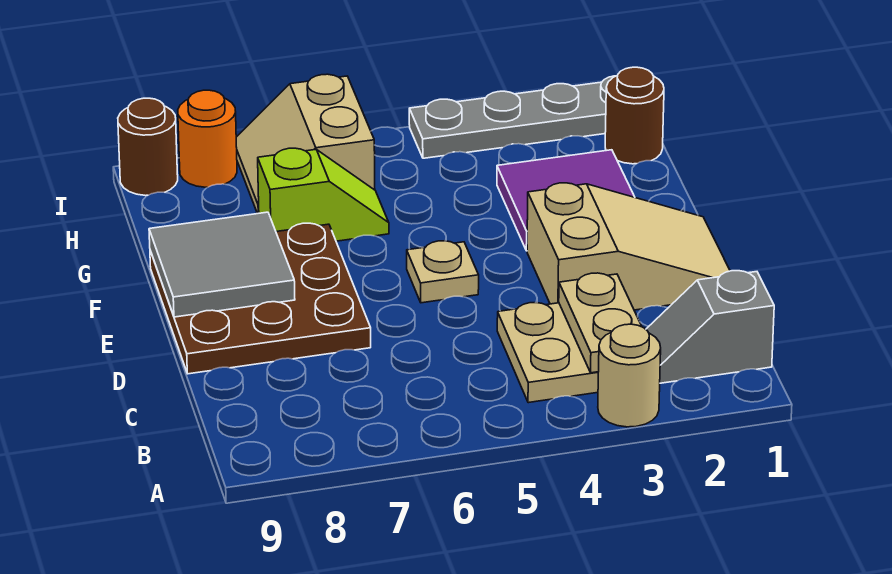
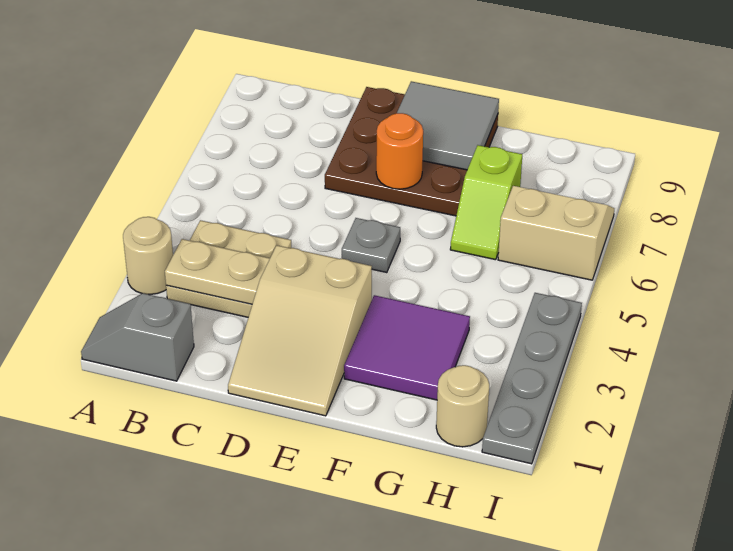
grey 1x2 slope [646,271,774,383] -> grey 1x2 slope turned to [81,293,194,381]
tan 1x1 plate [407,241,479,303] -> grey 1x1 plate [342,218,400,273]
brown 1x1 round brick [605,67,664,164] -> tan 1x1 round brick [436,365,489,447]
orange 1x1 round brick [178,90,237,187] -> orange 1x1 round brick moved to [376,113,423,189]
brown 1x1 round brick [118,98,178,196] -> none

